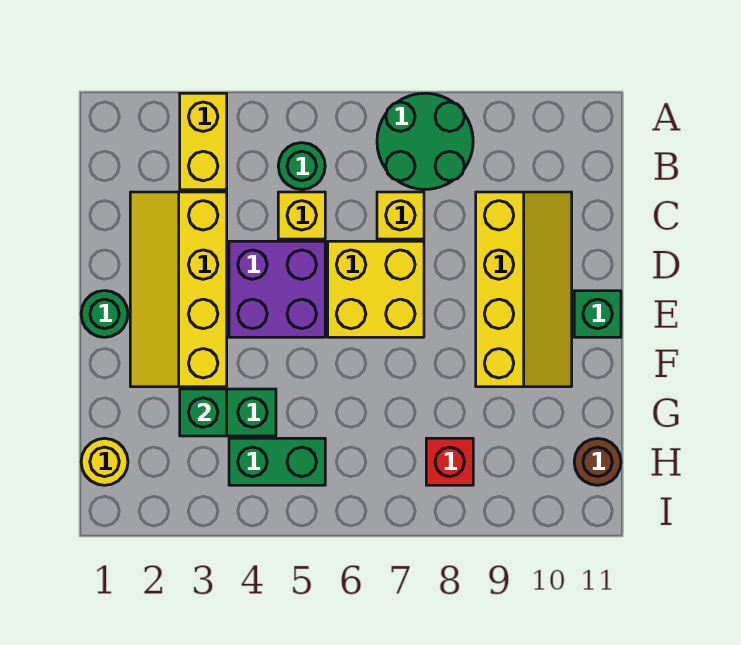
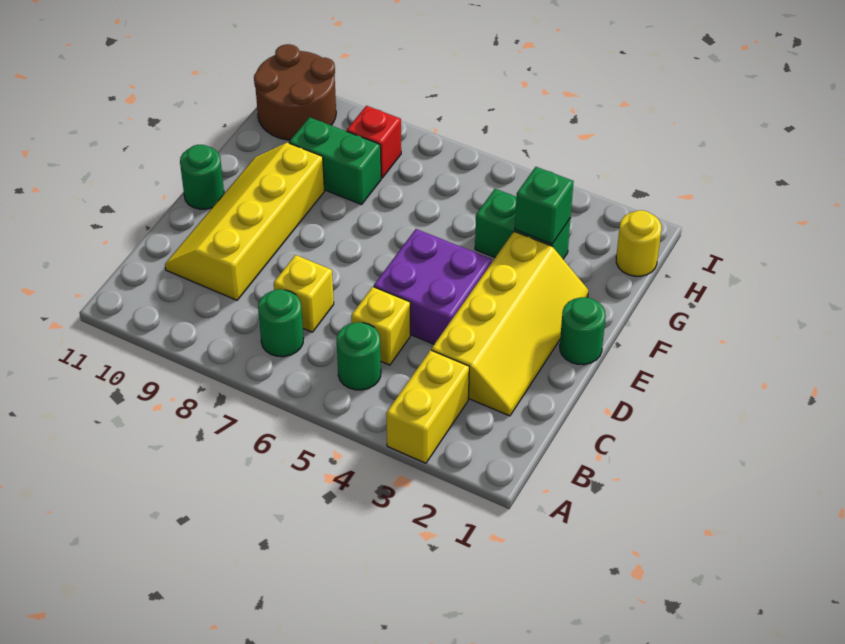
green 2x2 round brick [377,93,473,190] -> green 1x1 round brick [258,289,304,357]
yellow 2x2 brick [328,241,424,337] -> none
green 1x1 brick [574,291,621,337] -> green 1x1 round brick [180,145,224,209]
green 1x2 brick [229,438,325,485] -> green 1x2 brick moved to [289,117,381,205]
brown 1x1 round brick [574,438,621,485] -> brown 2x2 round brick [254,44,336,140]

